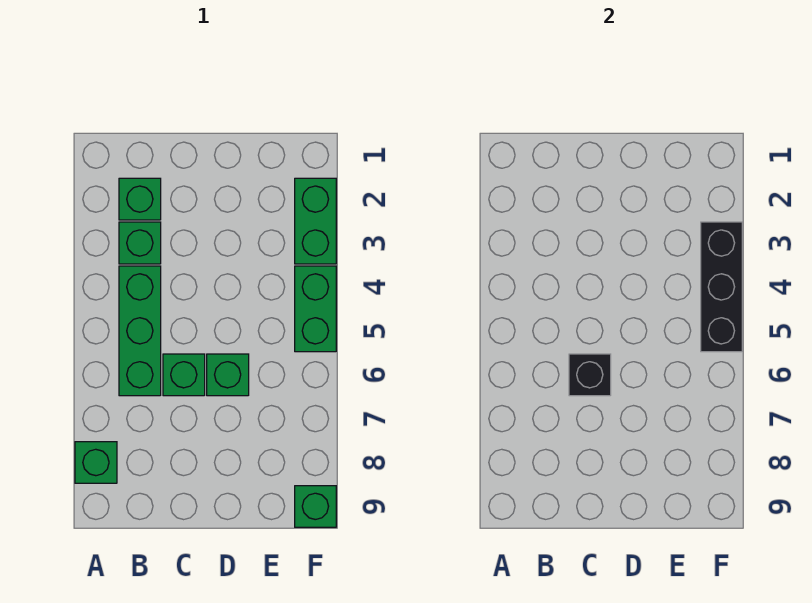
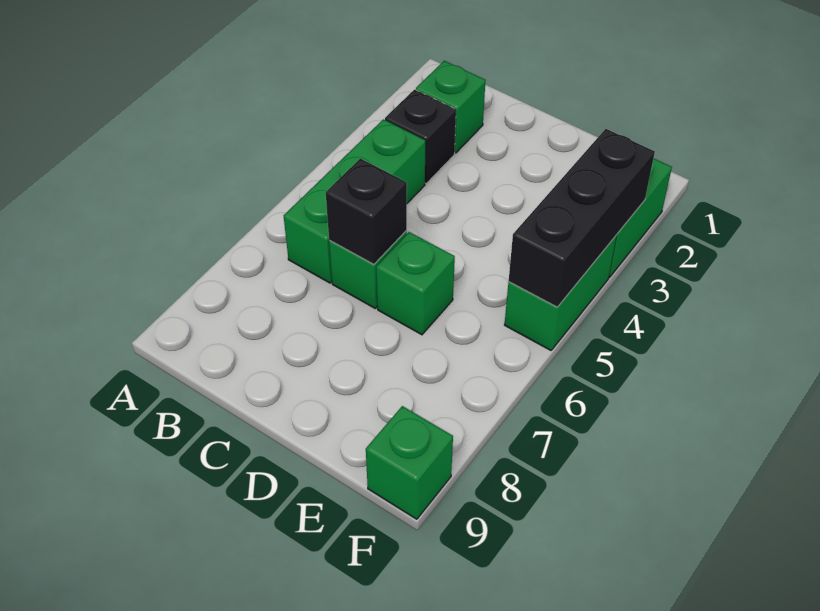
green 1x1 brick [75,442,117,483] -> none
green 1x1 brick [119,222,161,264] -> black 1x1 brick [385,90,456,183]

